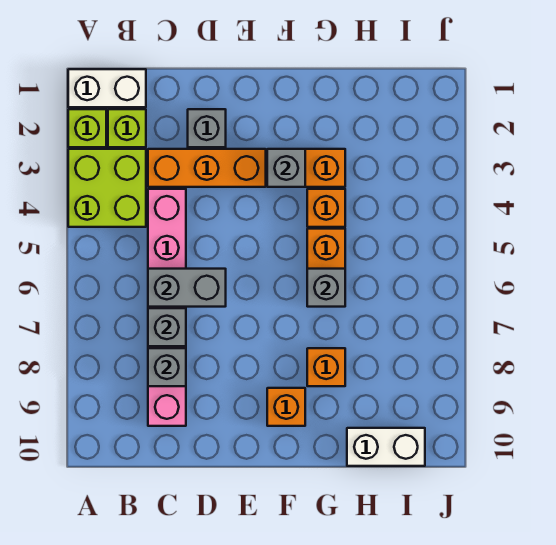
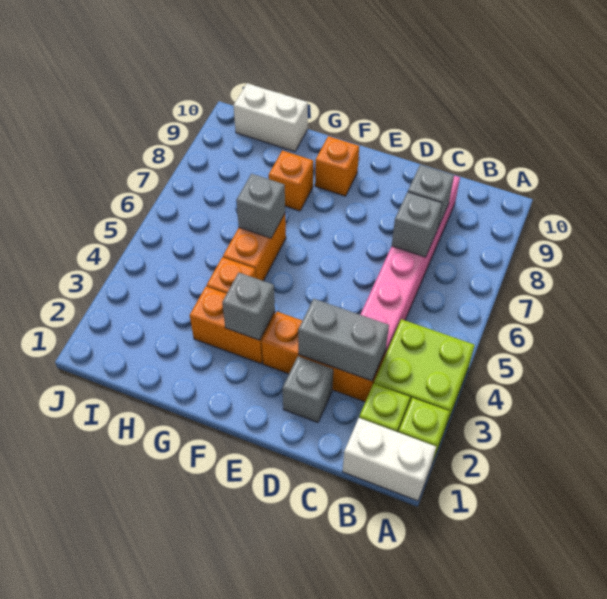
grey 1x2 brick [148,269,226,307] -> grey 1x2 brick moved to [298,299,389,381]

